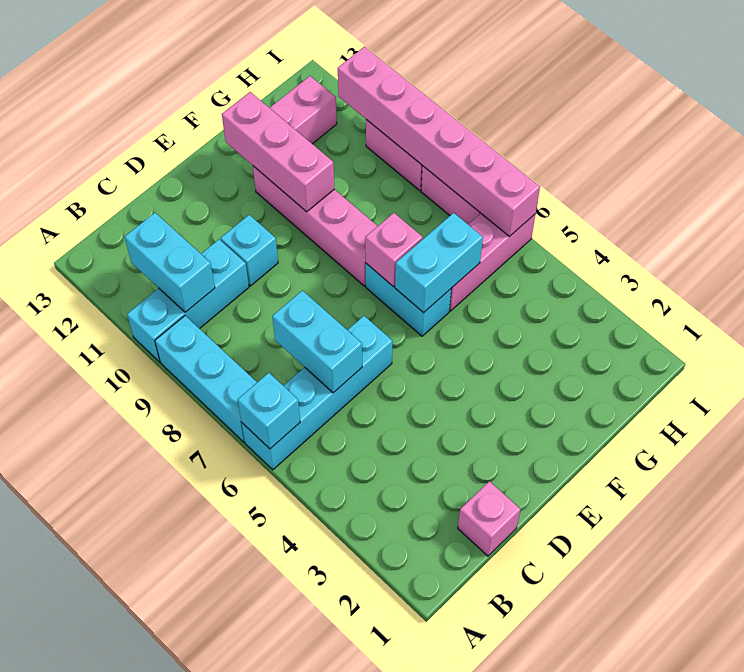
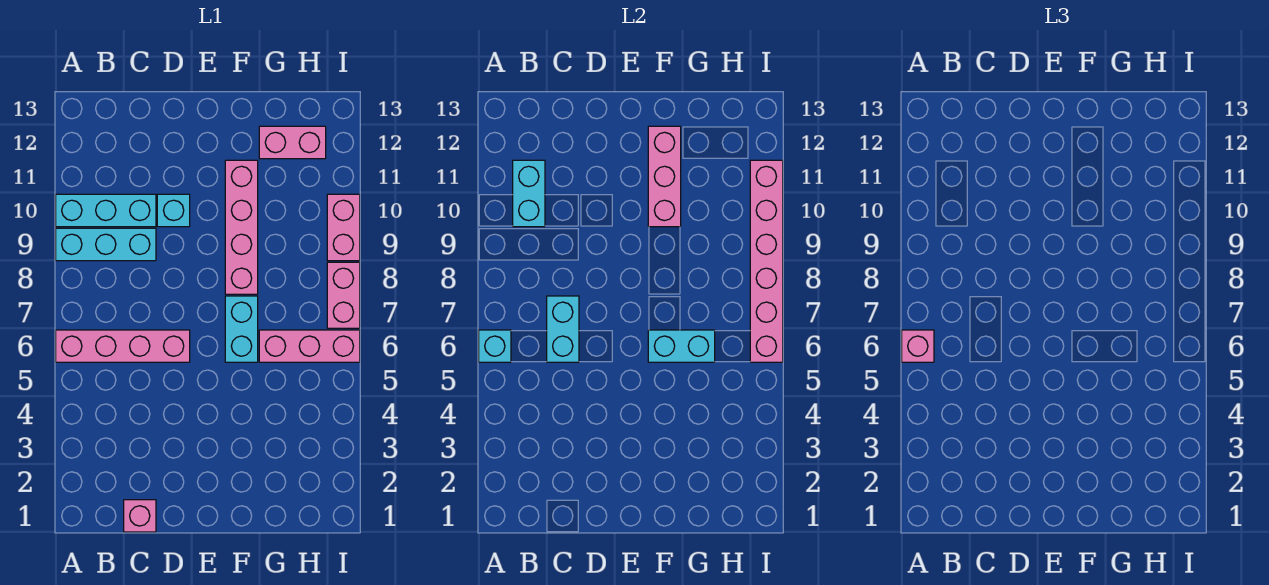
cyan 1x4 brick [242,316,392,470] -> pink 1x4 brick [56,330,190,362]
cyan 1x3 brick [155,316,257,442] -> cyan 1x3 brick turned to [56,228,156,261]
pink 1x1 brick [365,213,423,287] -> pink 1x1 brick moved to [902,330,934,362]

